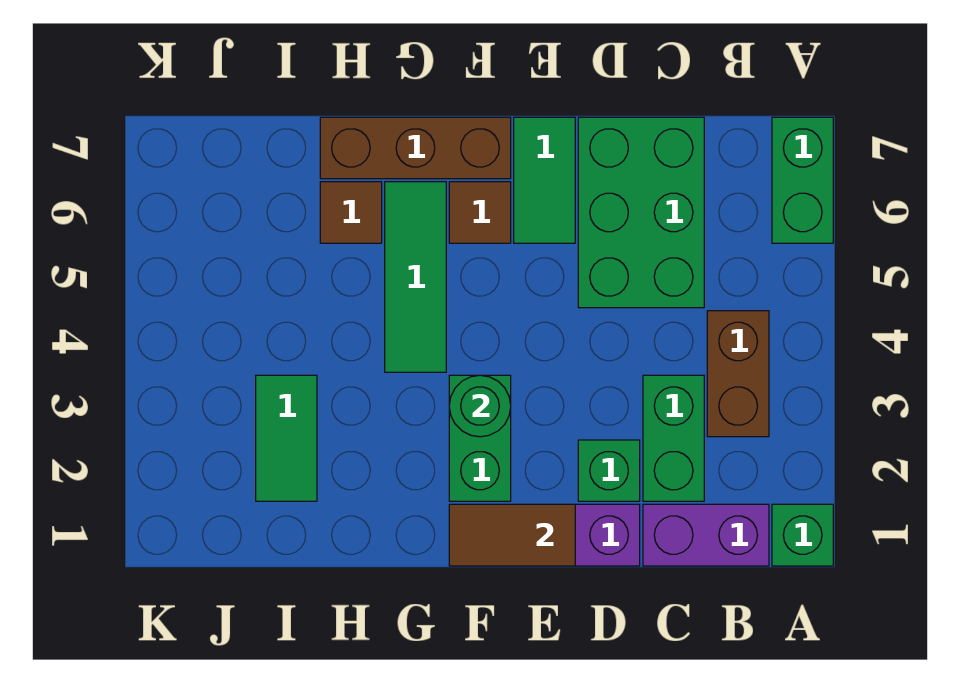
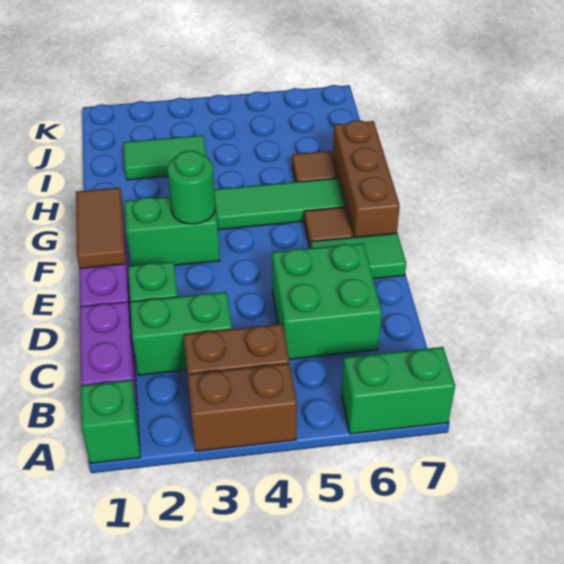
none -> brown 1x2 brick [188,363,297,451]
green 2x3 brick [578,117,704,308] -> green 2x2 brick [272,243,382,359]

